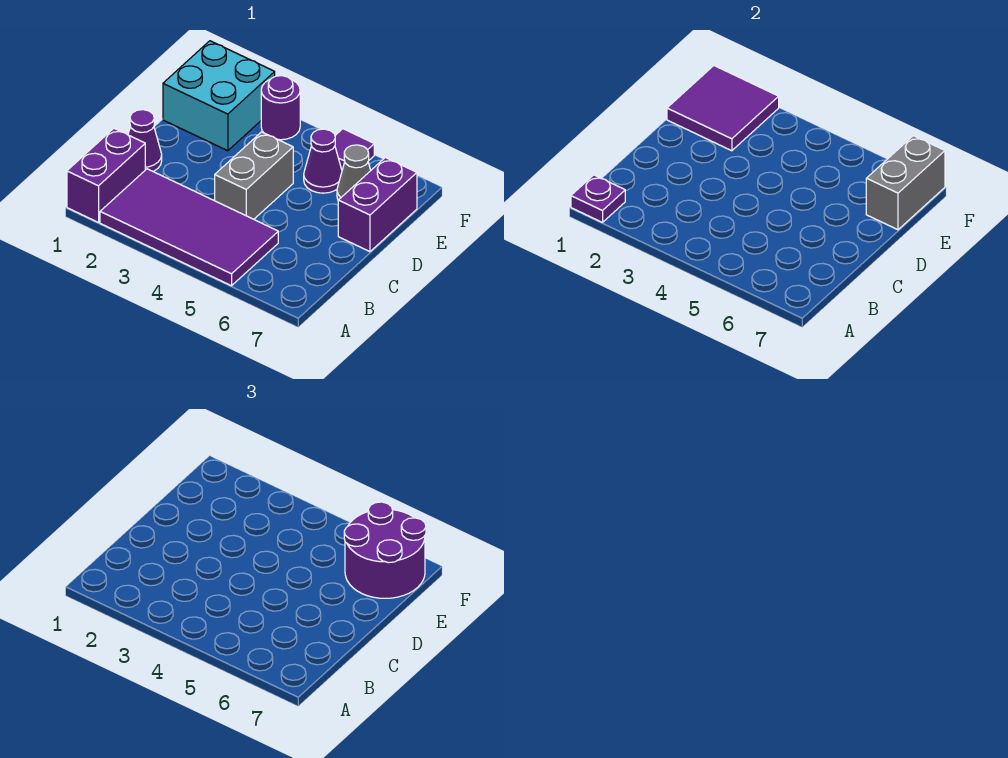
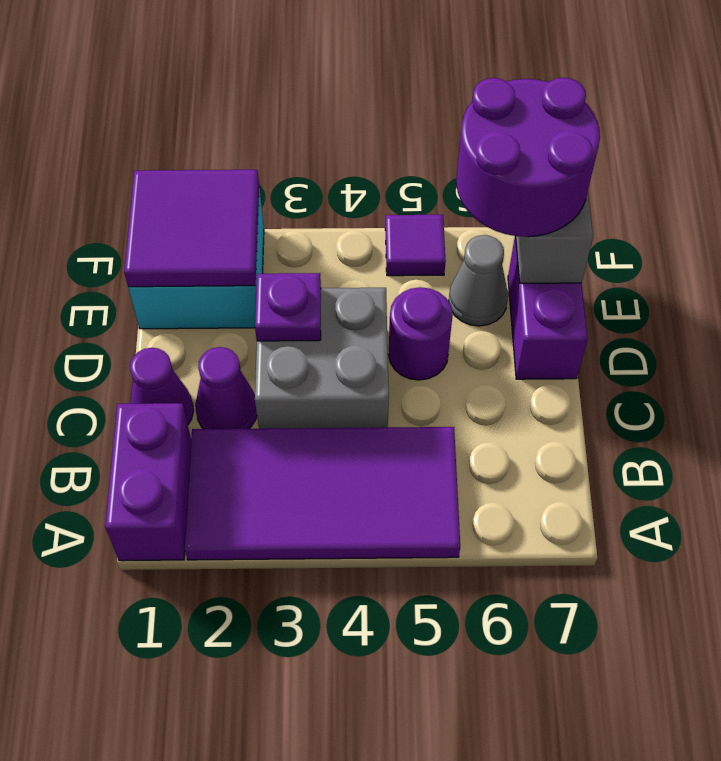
purple 1x1 plate [571,175,625,222] -> purple 1x1 plate moved to [255,273,321,341]
grey 1x2 brick [215,132,293,219] -> grey 2x2 brick [255,288,389,429]
purple 1x1 cone [304,129,342,193] -> purple 1x1 cone moved to [195,347,257,429]
purple 1x1 round brick [261,76,300,140] -> purple 1x1 round brick moved to [389,287,453,380]

